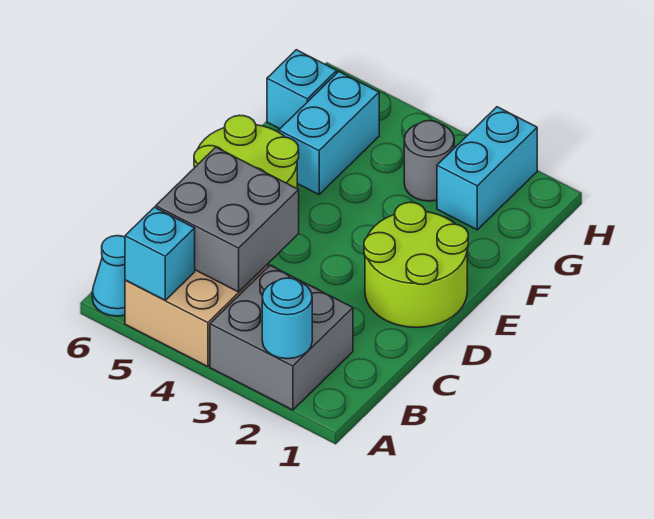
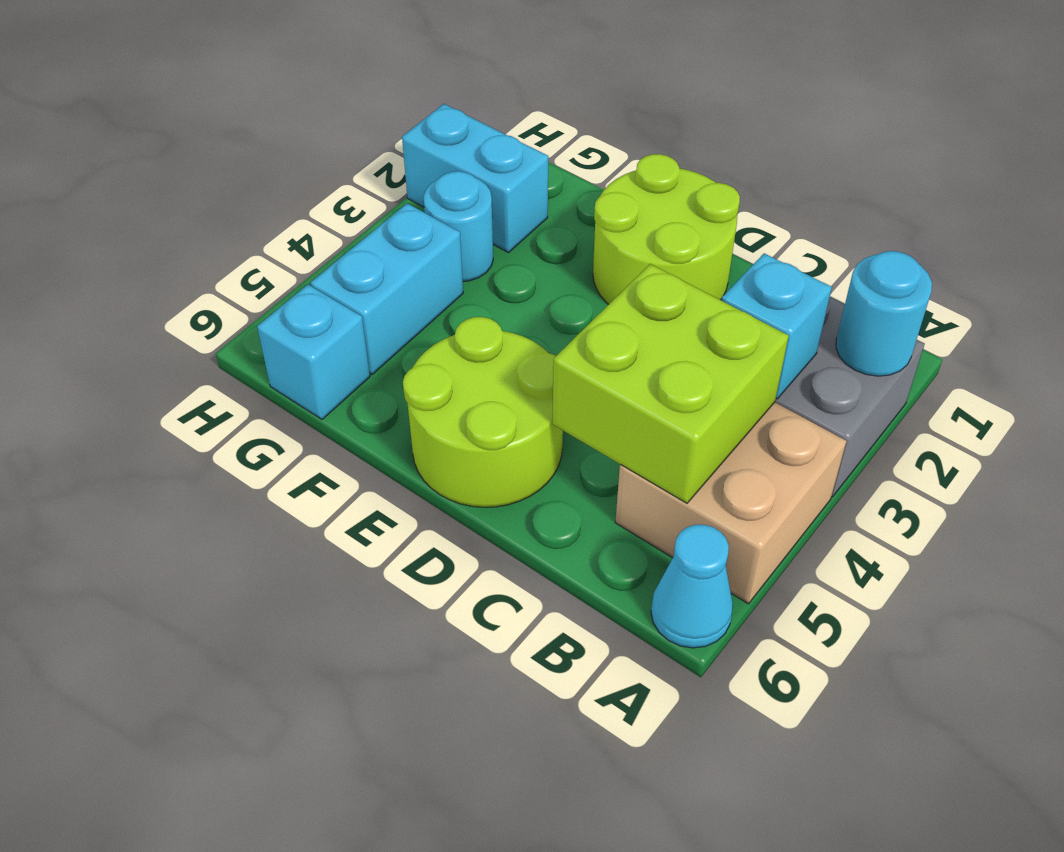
cyan 1x1 brick [125,207,195,300] -> cyan 1x1 brick moved to [721,253,832,399]
grey 2x2 brick [156,147,299,292] -> lime 2x2 brick [552,264,789,503]
cyan 1x2 brick [279,72,379,194] -> cyan 1x2 brick turned to [311,203,463,374]
grey 1x1 round brick [404,121,454,201] -> cyan 1x1 round brick [423,171,493,282]

